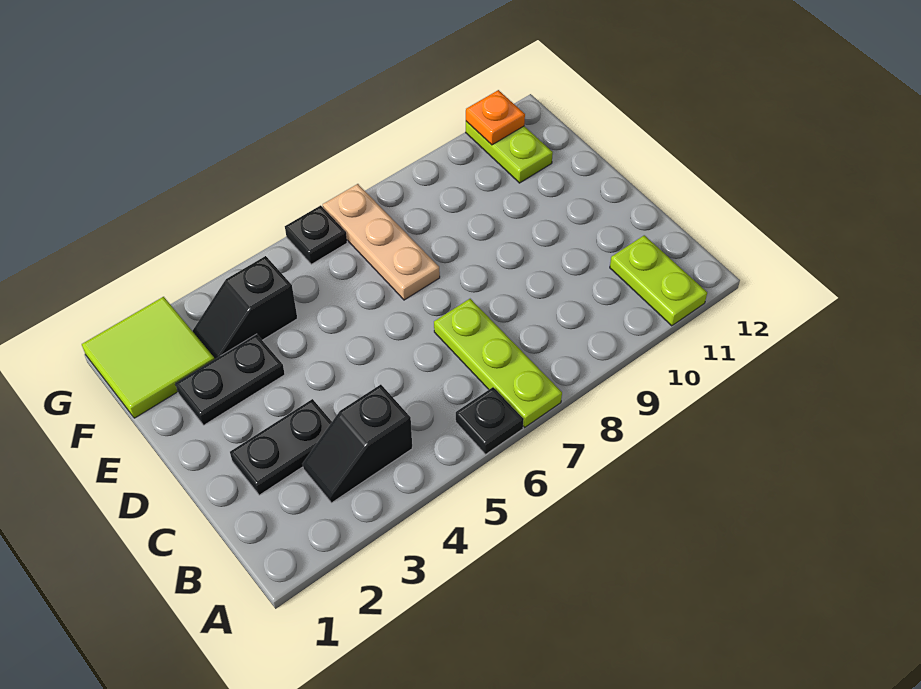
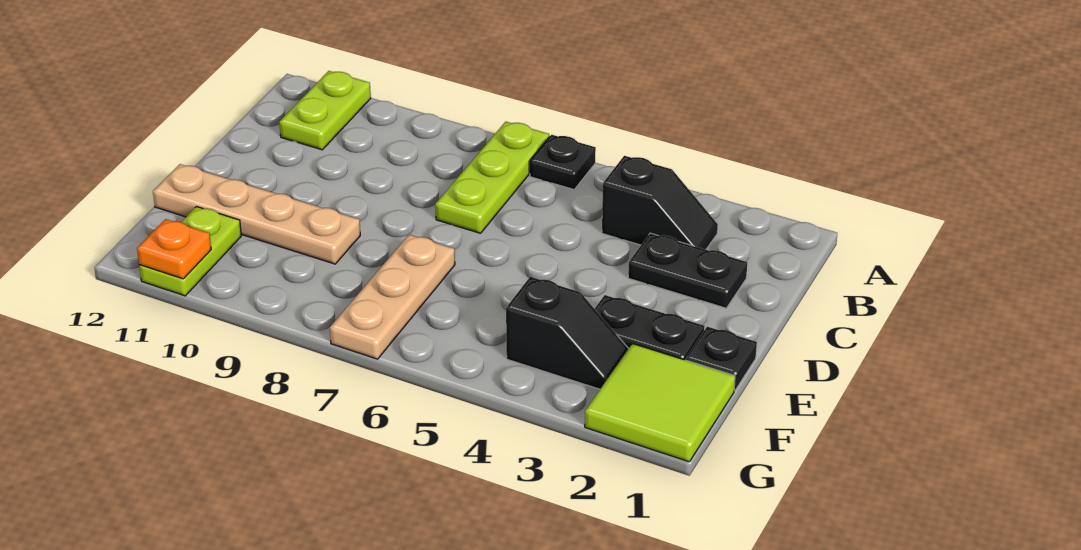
none -> tan 1x4 plate [153,164,360,264]
black 1x1 plate [285,205,347,264] -> black 1x1 plate moved to [686,327,757,391]

